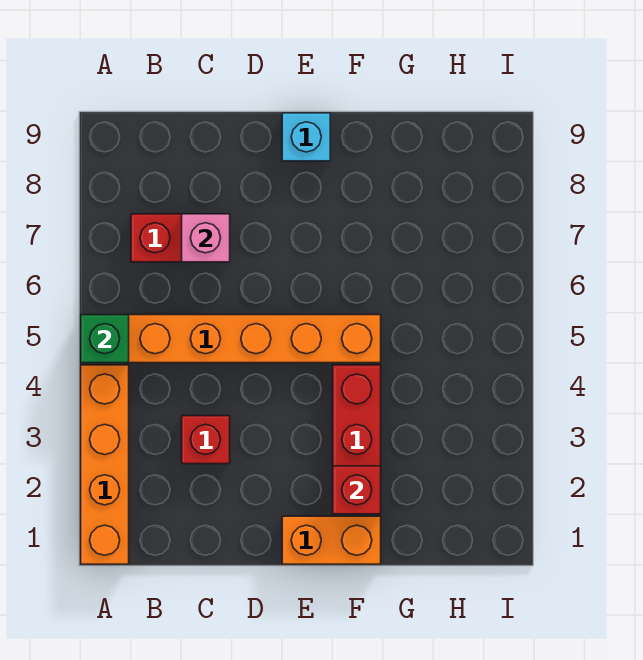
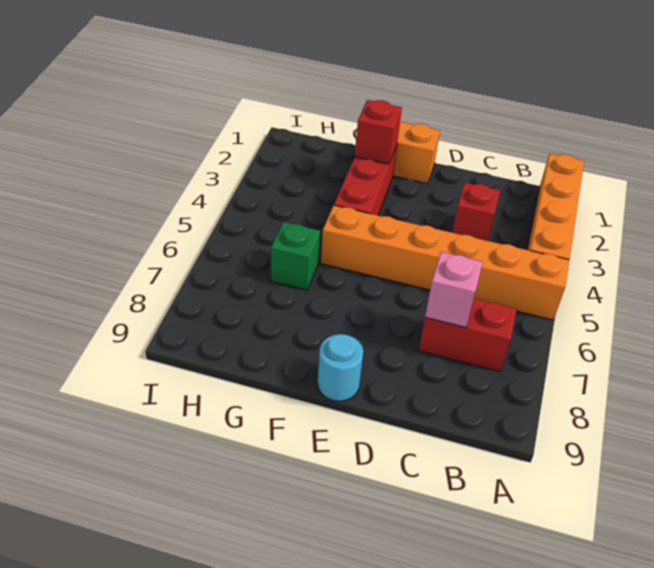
green 1x1 brick [81,315,129,363] -> green 1x1 brick moved to [271,222,320,290]
cyan 1x1 brick [282,113,330,161] -> cyan 1x1 round brick [318,334,363,401]

